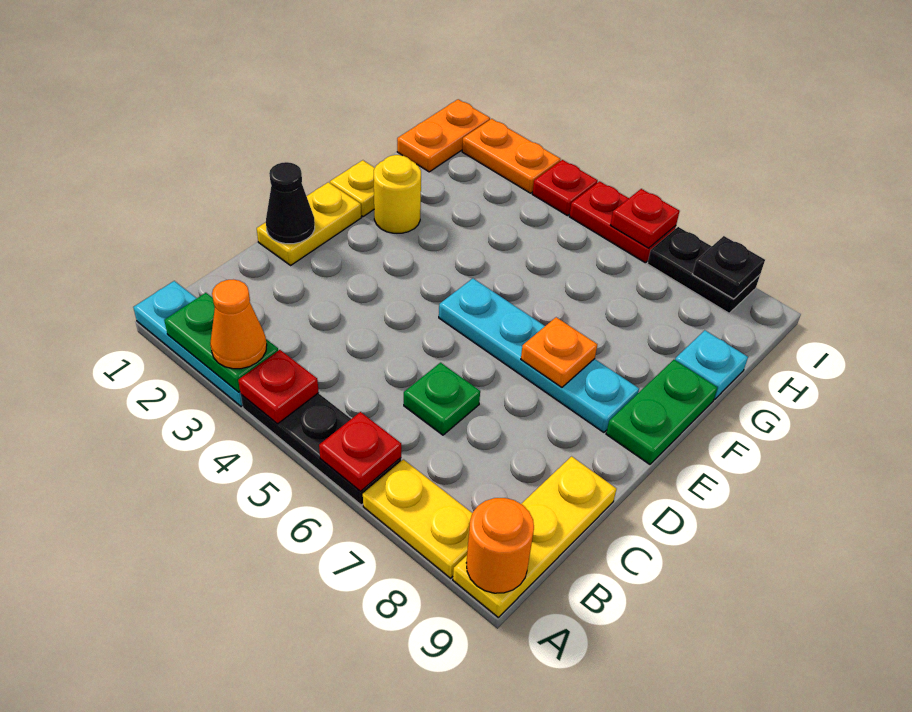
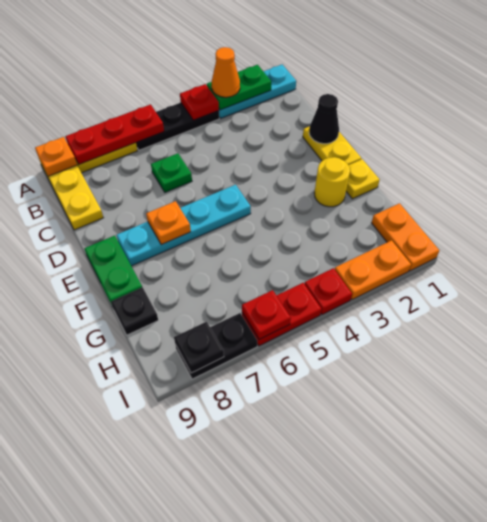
red 1x1 plate [319,412,401,491] -> red 1x3 plate [65,104,164,164]
orange 1x1 round brick [466,498,534,593] -> orange 1x1 plate [35,137,77,176]
cyan 1x1 plate [675,330,748,399] -> black 1x1 plate [111,287,158,335]

